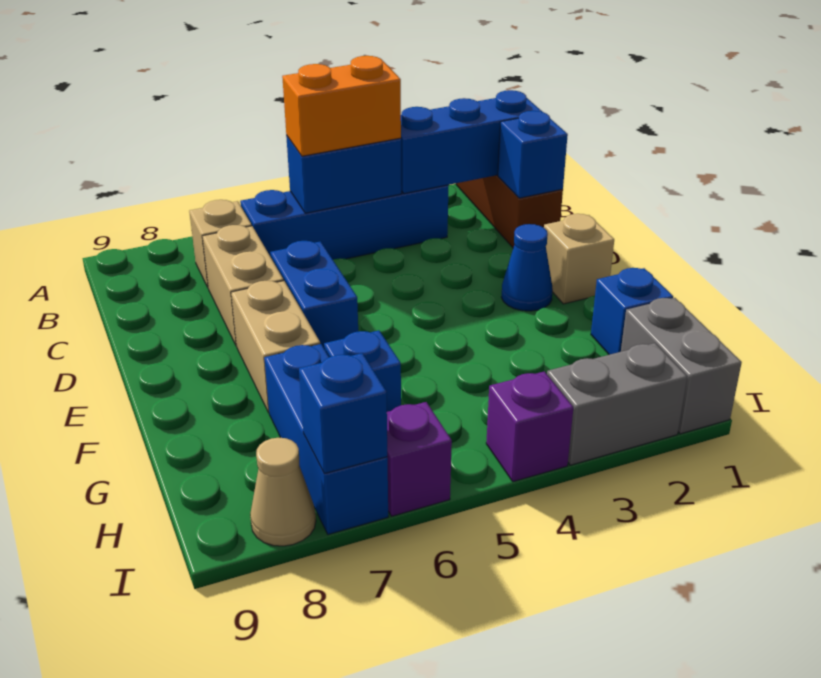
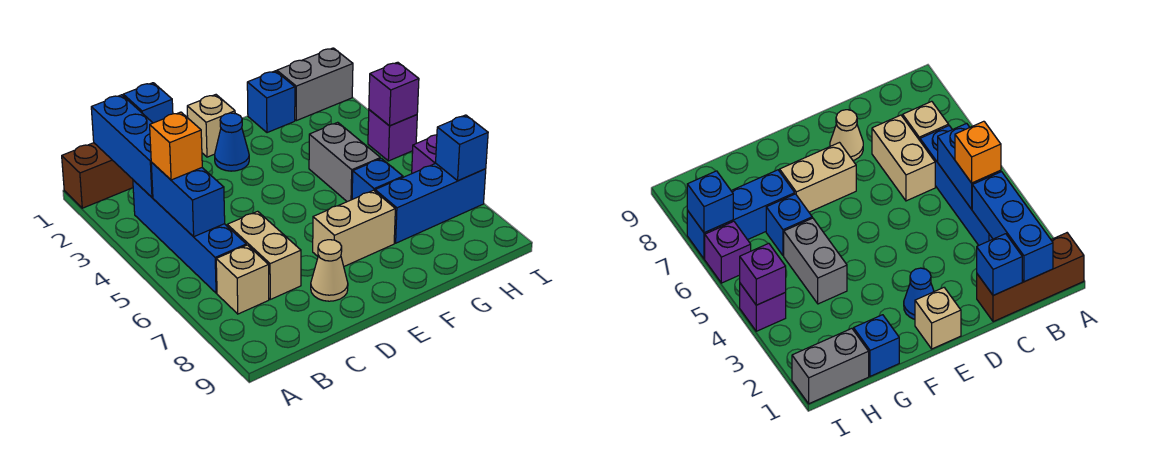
orange 1x2 brick [282,56,401,156] -> orange 1x1 brick [150,112,202,180]
tan 1x2 brick [202,225,284,346] -> tan 1x2 brick turned to [227,211,301,299]
blue 1x2 brick [270,241,358,348] -> none
grey 1x2 brick [547,343,687,465] -> grey 1x2 brick moved to [309,122,380,202]
none -> purple 1x1 brick [369,62,419,126]
tan 1x1 cone [250,438,316,546] -> tan 1x1 cone moved to [311,240,348,301]

